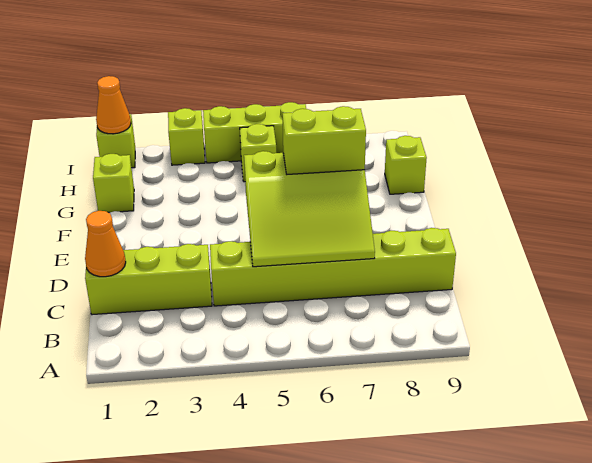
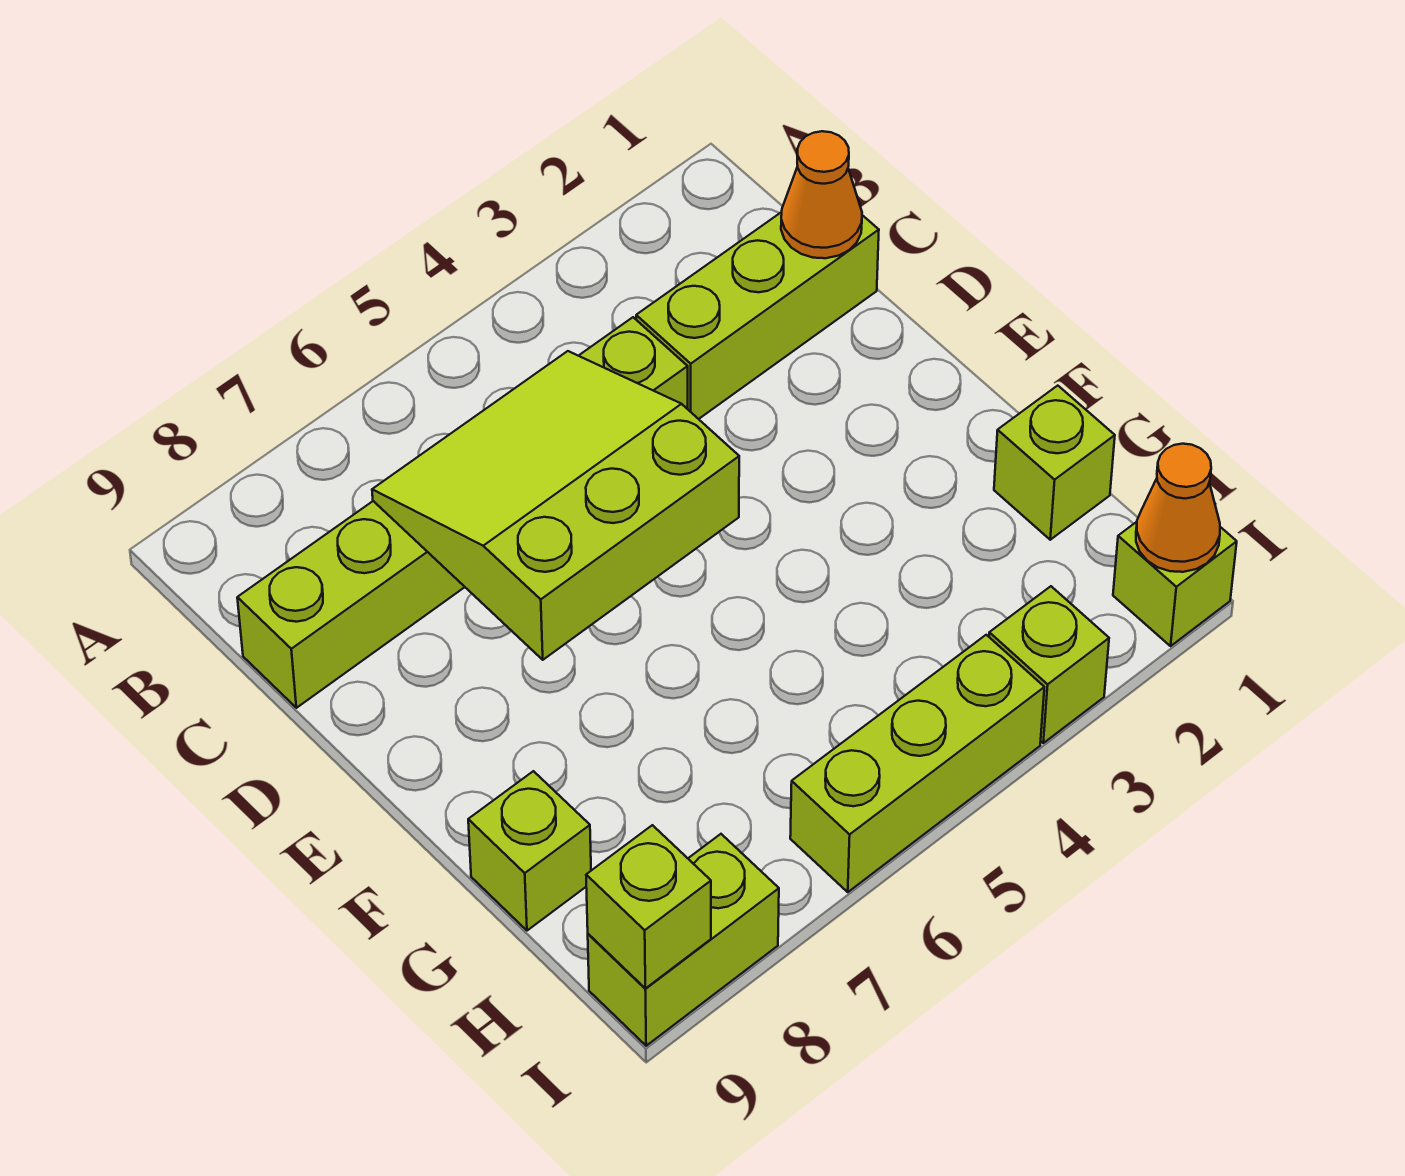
lime 1x2 brick [283,106,366,174] -> lime 1x2 brick moved to [588,834,779,1046]
lime 1x1 brick [240,124,276,182] -> lime 1x1 brick moved to [586,825,711,988]

